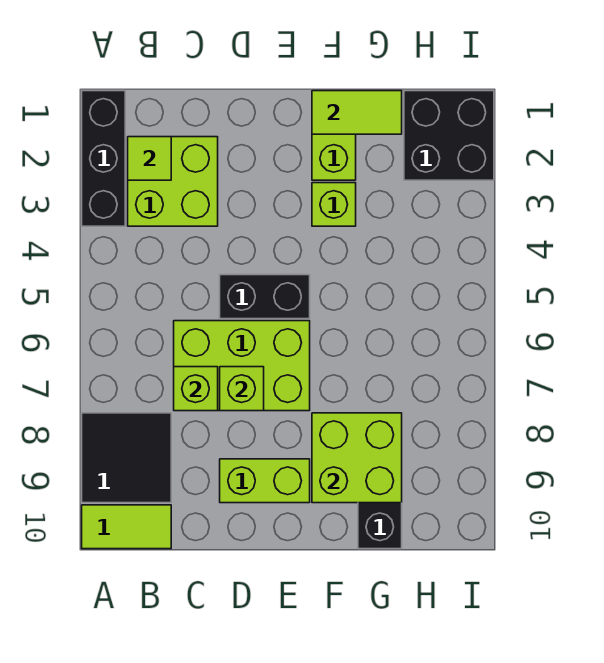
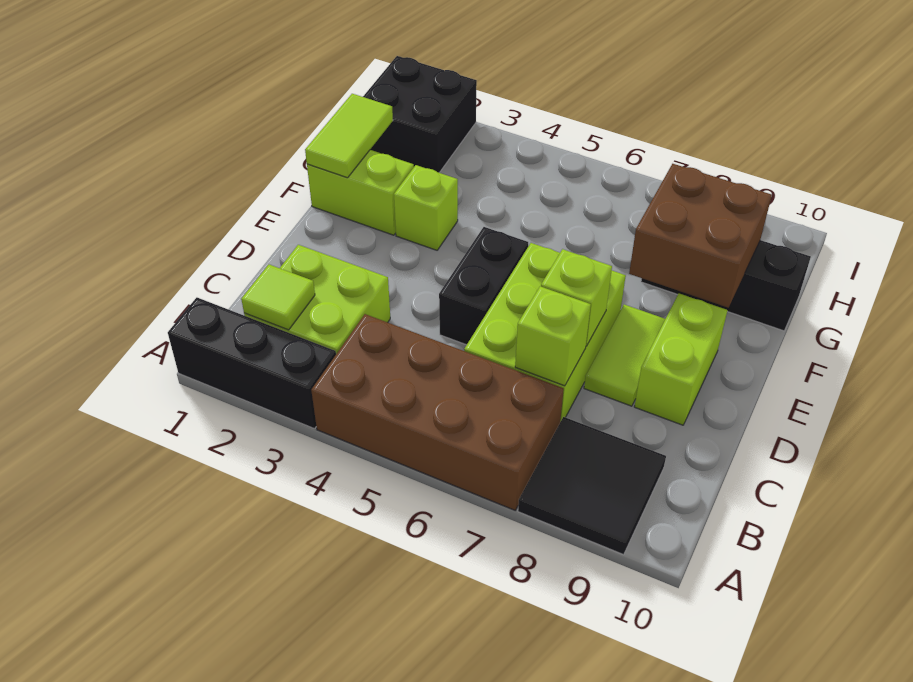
none -> brown 2x4 brick [311,314,564,510]
lime 1x2 tile [82,505,171,549] -> lime 1x2 tile moved to [584,305,665,406]
lime 2x2 brick [312,413,402,503] -> brown 2x2 brick [629,164,772,308]

